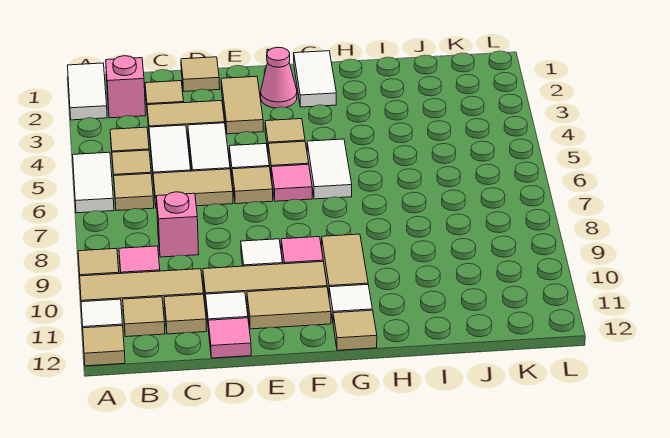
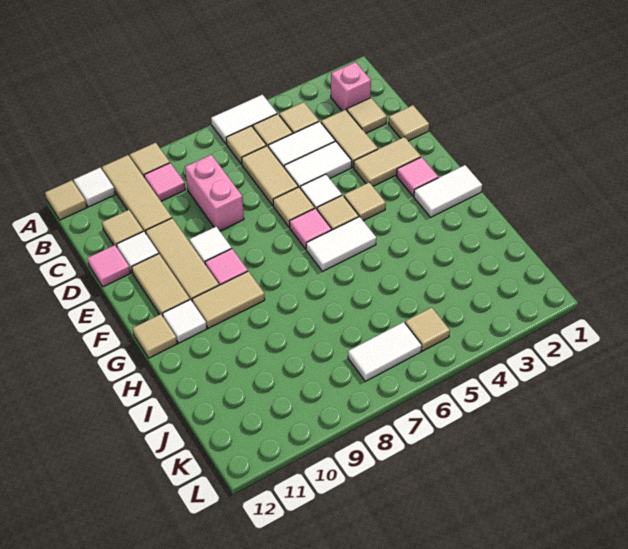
white 1x2 tile [68,63,107,120] -> white 1x2 tile moved to [348,322,422,381]
tan 1x1 tile [123,297,165,337] -> tan 1x1 tile moved to [405,307,450,351]
pink 1x1 brick [156,192,199,257] -> pink 1x2 brick [185,155,244,231]
pink 1x1 cone [261,47,297,108] -> pink 1x1 tile [396,157,438,196]

